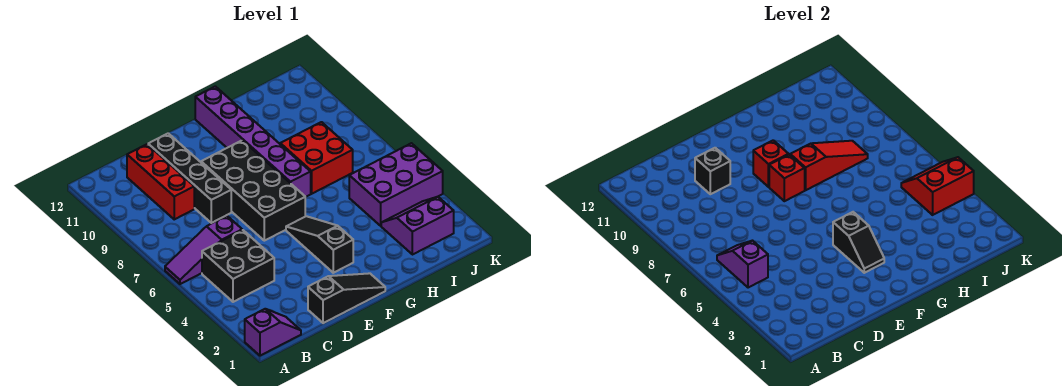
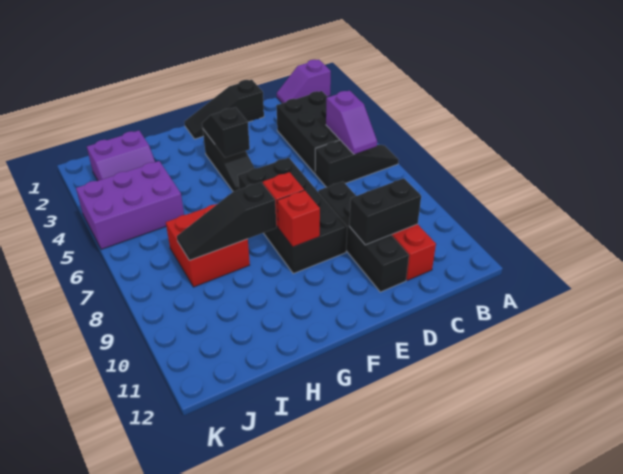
purple 1x3 slope [165,216,242,284] -> black 1x3 slope [315,140,399,187]
black 2x2 brick [202,230,274,302] -> black 2x3 brick [276,91,340,173]
black 1x1 brick [695,148,730,194] -> black 1x2 brick [349,178,421,245]
purple 1x6 brick [195,86,311,197] -> none
red 1x3 slope [790,141,868,190] -> black 1x3 slope [177,182,276,260]
red 2x2 slope [901,157,974,215] -> none

